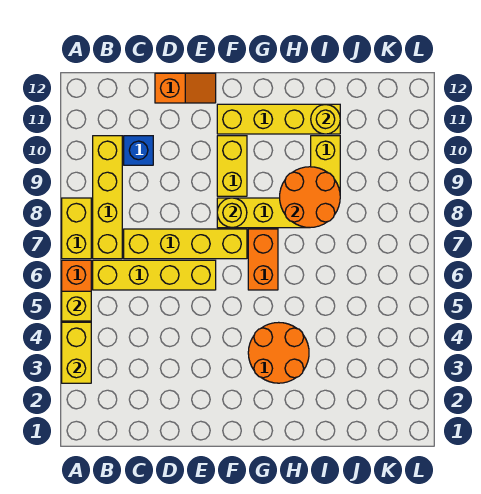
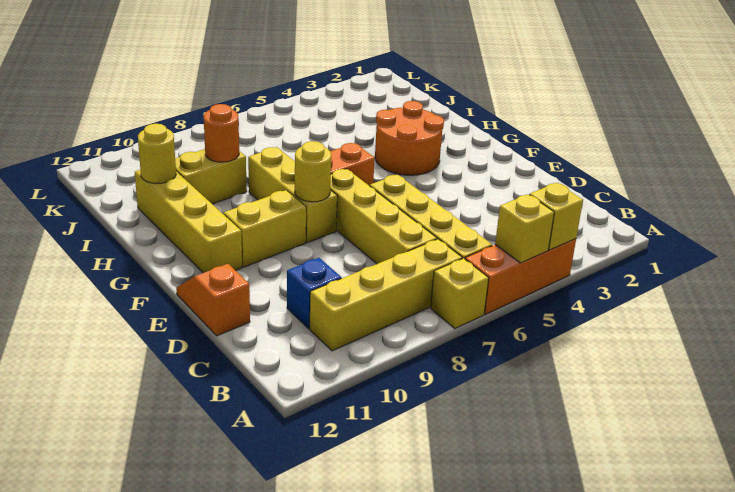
yellow 1x2 brick [62,322,91,383] -> yellow 1x1 brick [529,183,583,250]
yellow 1x2 brick [62,198,91,259] -> yellow 1x1 brick [431,258,489,329]
orange 2x2 round brick [280,167,340,228] -> orange 1x1 round brick [204,104,239,162]

